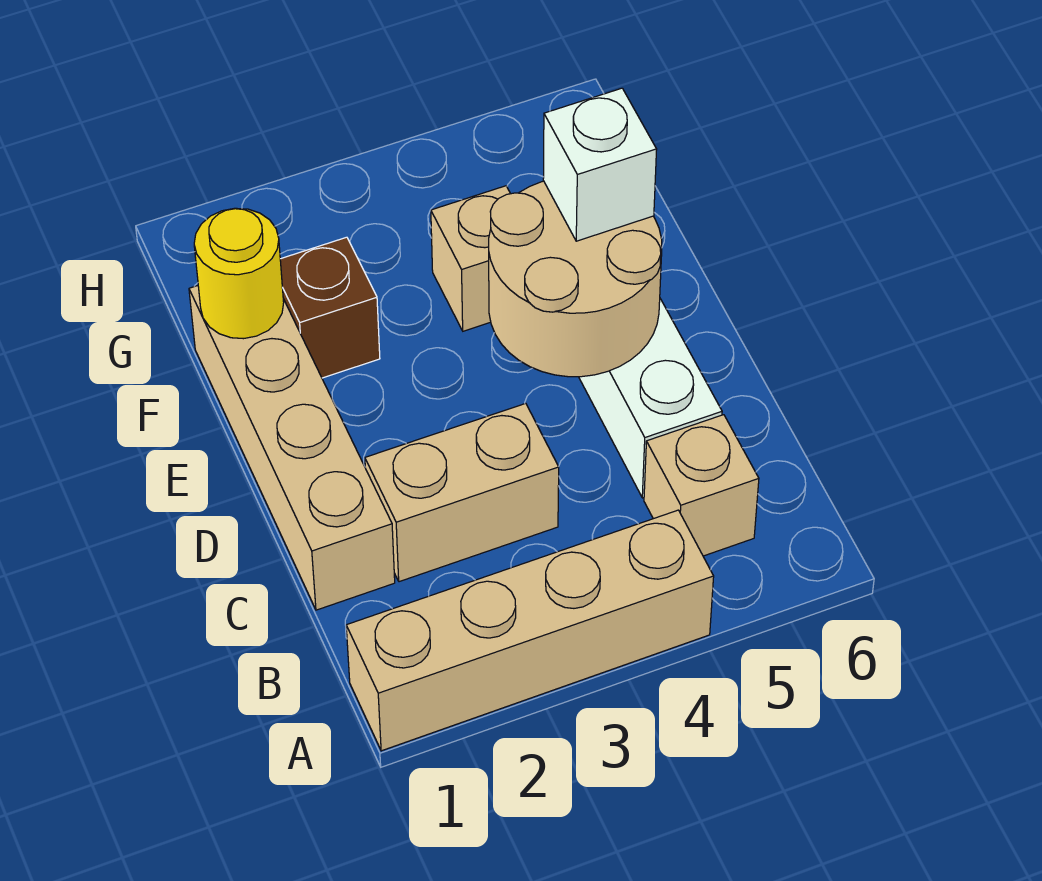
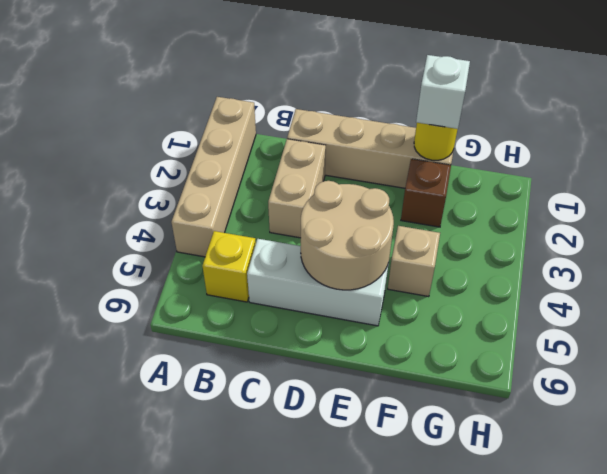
tan 1x1 brick [644,415,759,556] -> yellow 1x1 brick [202,231,256,302]
white 1x1 brick [543,88,657,241] -> white 1x1 brick moved to [416,55,470,129]

